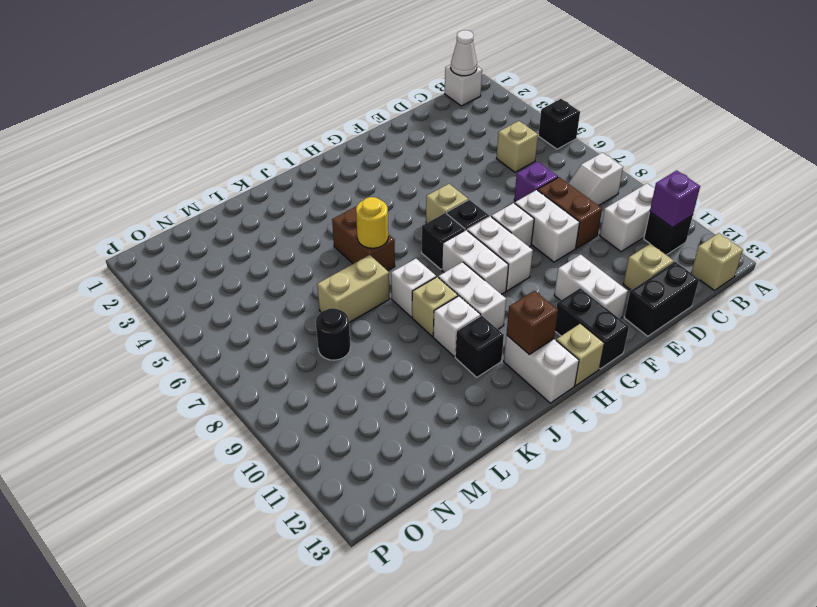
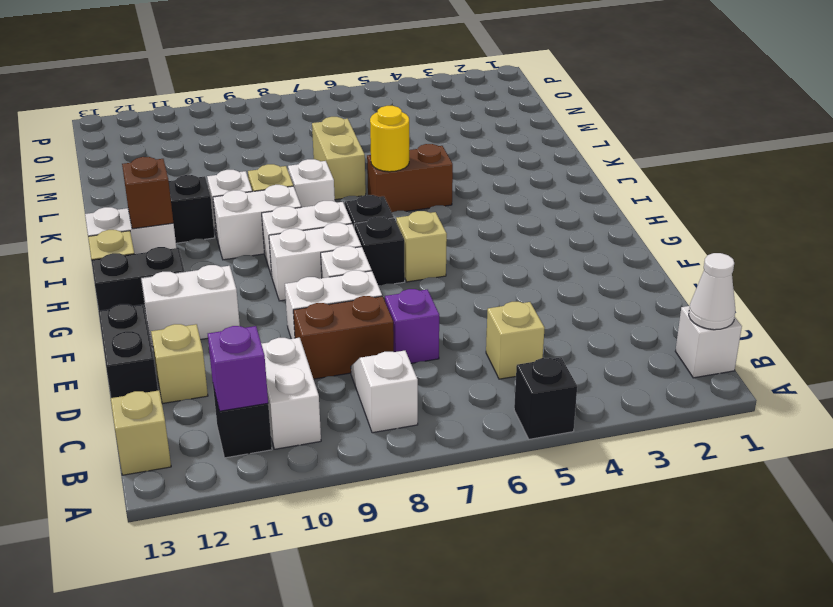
black 1x1 round brick [316,308,350,360] -> none

